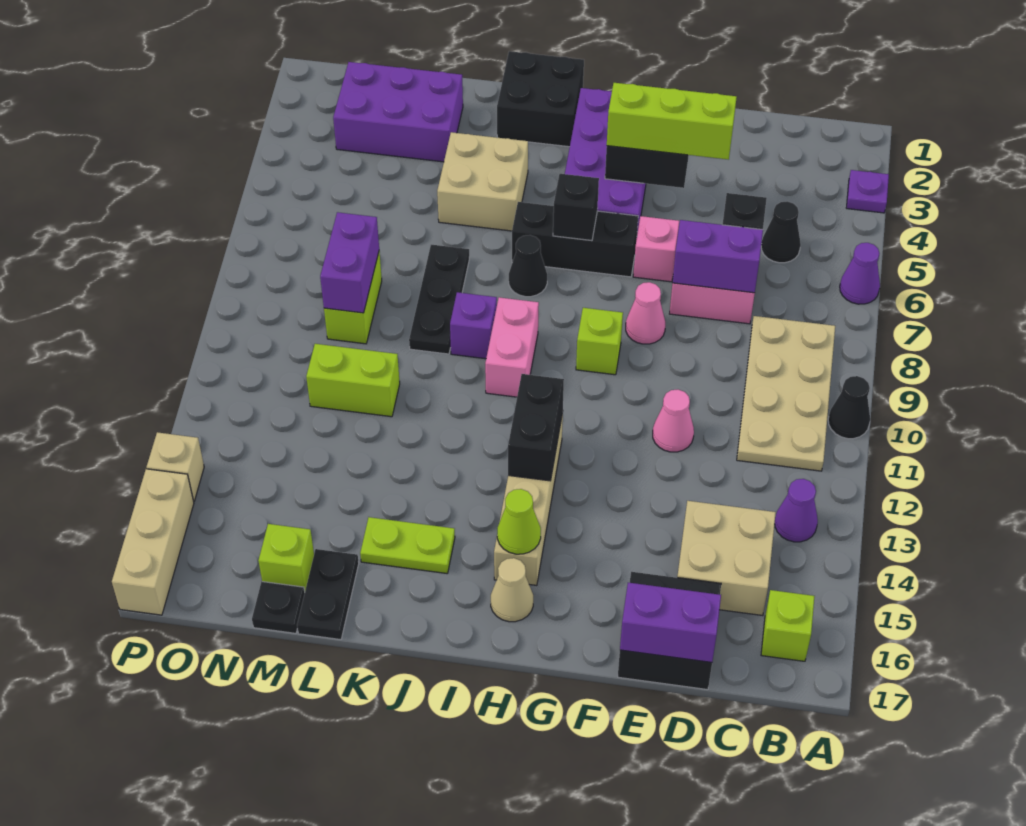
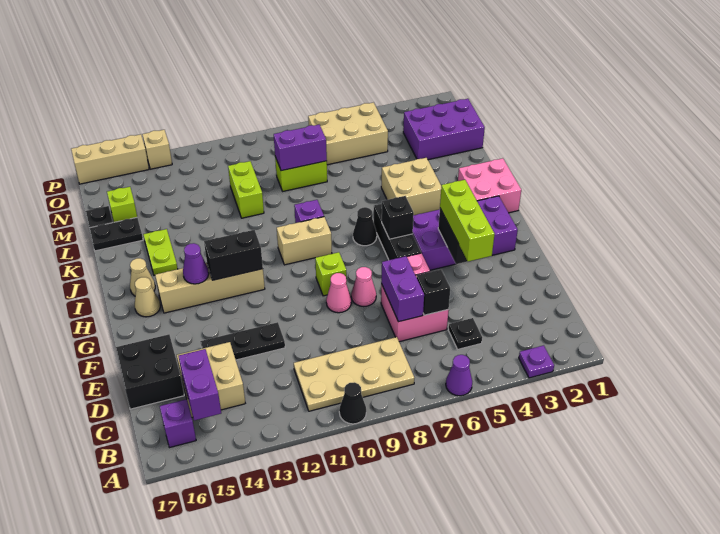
purple 1x1 cone [775,479,818,542] -> purple 1x1 cone moved to [183,243,209,284]
lime 1x1 brick [761,590,815,661] -> purple 1x1 brick [160,399,196,448]
black 1x1 cone [761,201,801,263] -> black 1x1 plate [449,318,482,349]
purple 1x2 brick [620,583,721,662] -> purple 1x2 brick moved to [178,349,221,420]
pink 1x1 cone [653,390,694,452] -> pink 1x1 cone moved to [326,273,351,313]
lime 1x1 cone [497,489,541,554] -> none
black 2x2 brick [497,51,584,147] -> pink 2x2 brick [458,158,521,213]
pink 1x2 brick [485,297,539,397] -> tan 1x2 brick [277,217,332,265]
none -> tan 1x1 cone [130,258,155,296]
black 1x3 plate [409,245,469,354] -> black 1x3 plate moved to [200,322,285,360]
purple 2x3 brick [333,62,463,162] -> purple 2x3 brick turned to [403,99,485,160]
none -> tan 2x3 brick [308,103,388,165]

